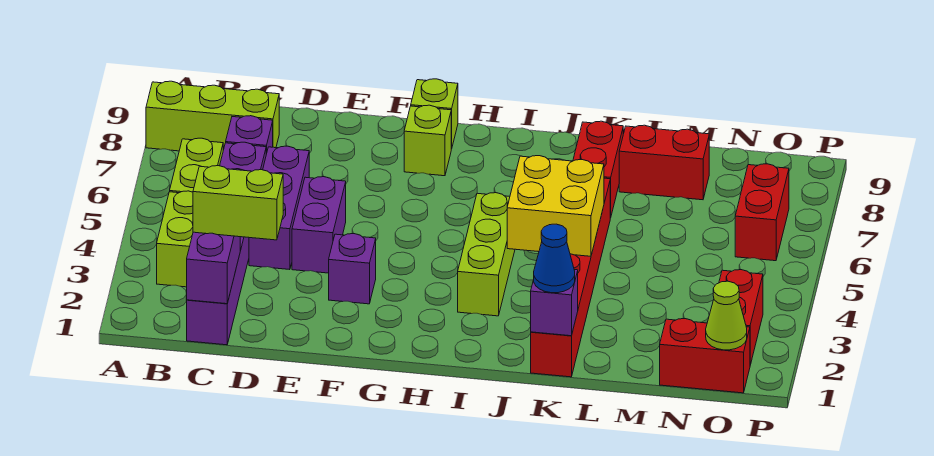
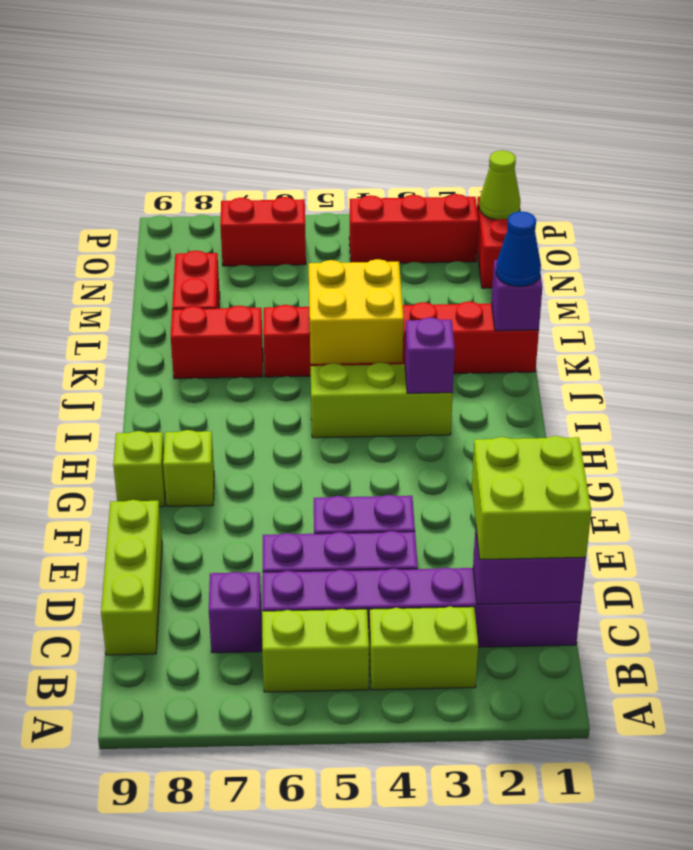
lime 1x3 brick [146,81,279,151] -> lime 1x3 brick moved to [101,500,162,655]
lime 1x2 brick [193,166,283,240] -> lime 2x2 brick [472,436,591,560]
purple 1x1 brick [329,234,376,304] -> purple 1x1 brick moved to [405,317,455,393]
red 1x2 brick [719,270,763,365] -> red 1x3 brick [349,194,479,263]

